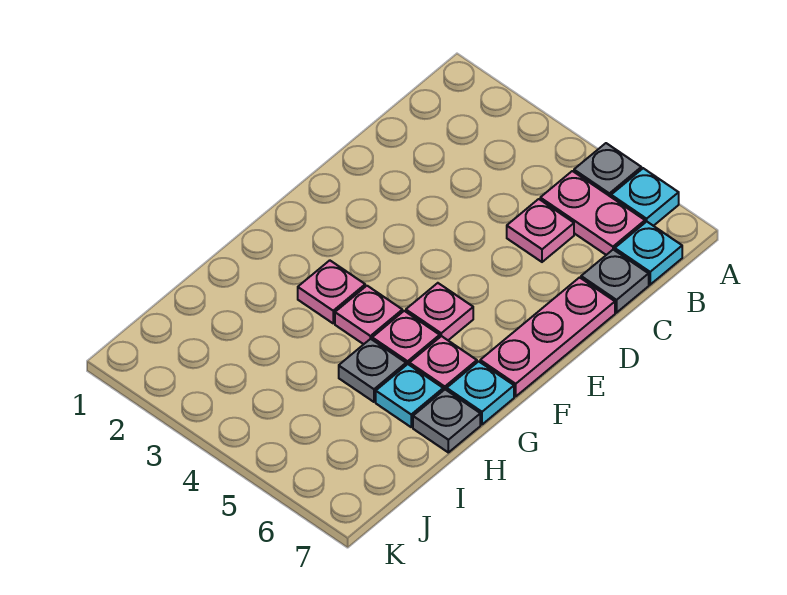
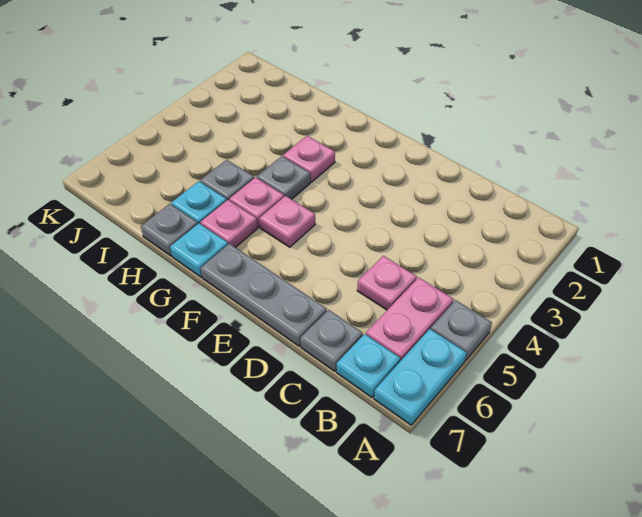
cyan 1x1 plate [611,168,679,226] -> cyan 1x2 plate [374,329,467,425]
pink 1x3 plate [480,278,615,396] -> grey 1x3 plate [201,244,327,346]
pink 1x1 plate [335,286,402,344] -> grey 1x1 plate [257,156,310,199]

